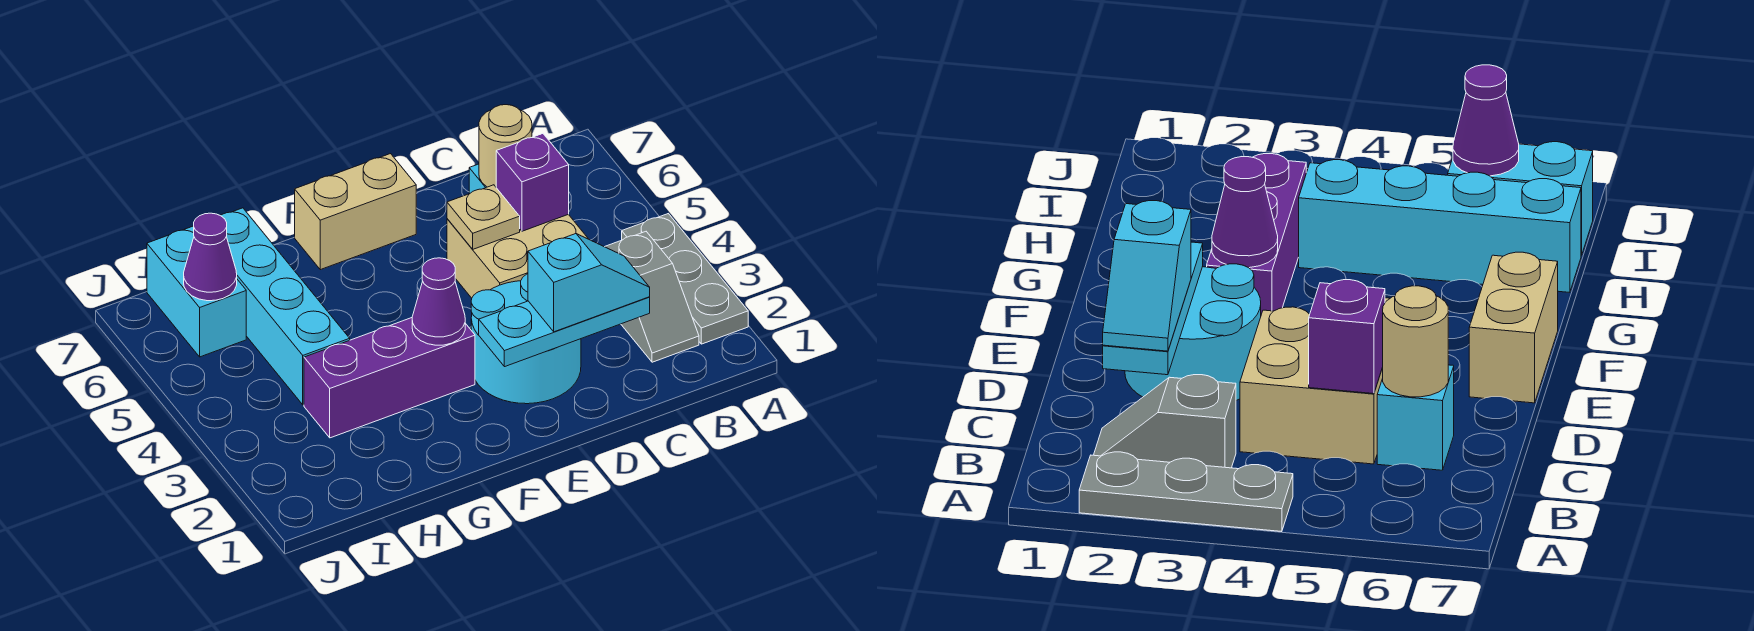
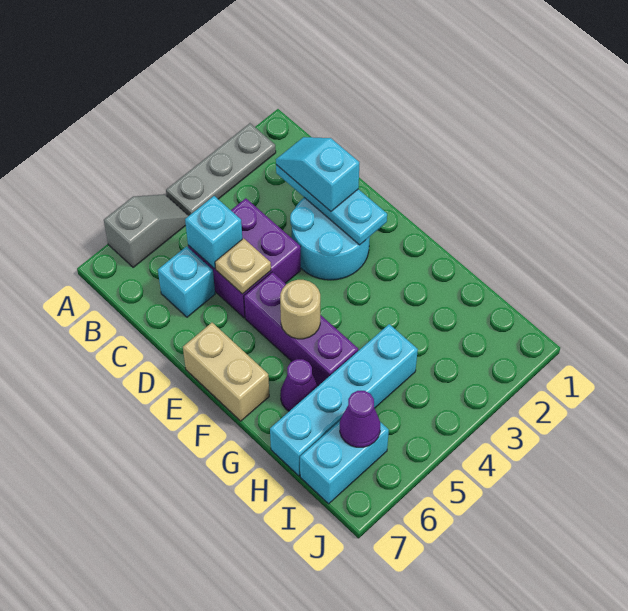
grey 1x2 slope [605,232,699,362] -> grey 1x2 slope moved to [104,194,188,268]
tan 2x2 brick [447,214,588,298] -> purple 2x2 brick [188,198,301,318]
purple 1x1 brick [496,134,569,231] -> cyan 1x1 brick [185,196,242,268]
tan 1x1 round brick [479,105,532,187] -> tan 1x1 round brick moved to [280,280,320,339]
purple 1x3 brick [304,318,475,438] -> purple 1x3 brick moved to [244,272,358,386]
purple 1x1 cone [412,258,465,345] -> purple 1x1 cone moved to [280,359,318,411]

